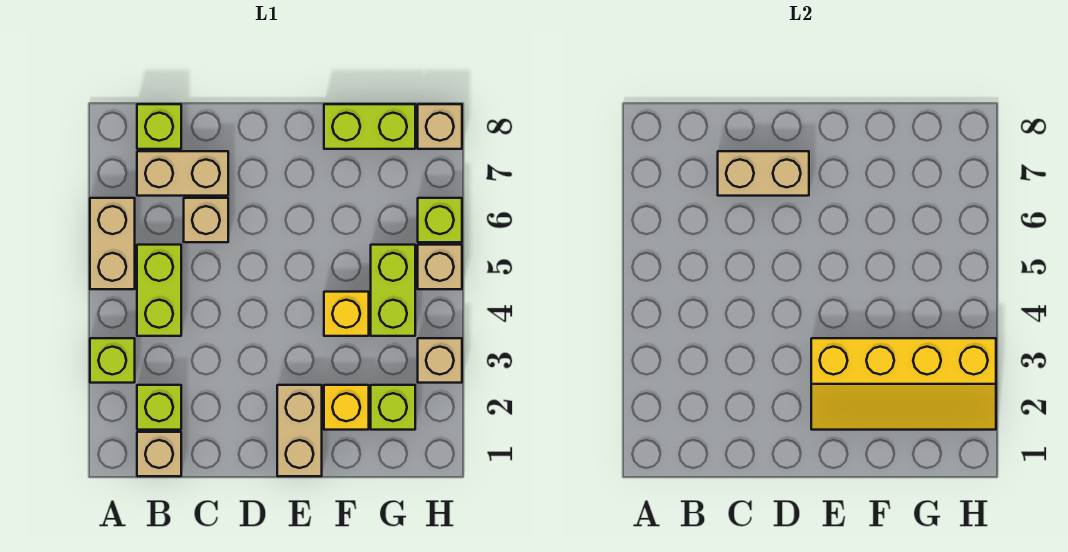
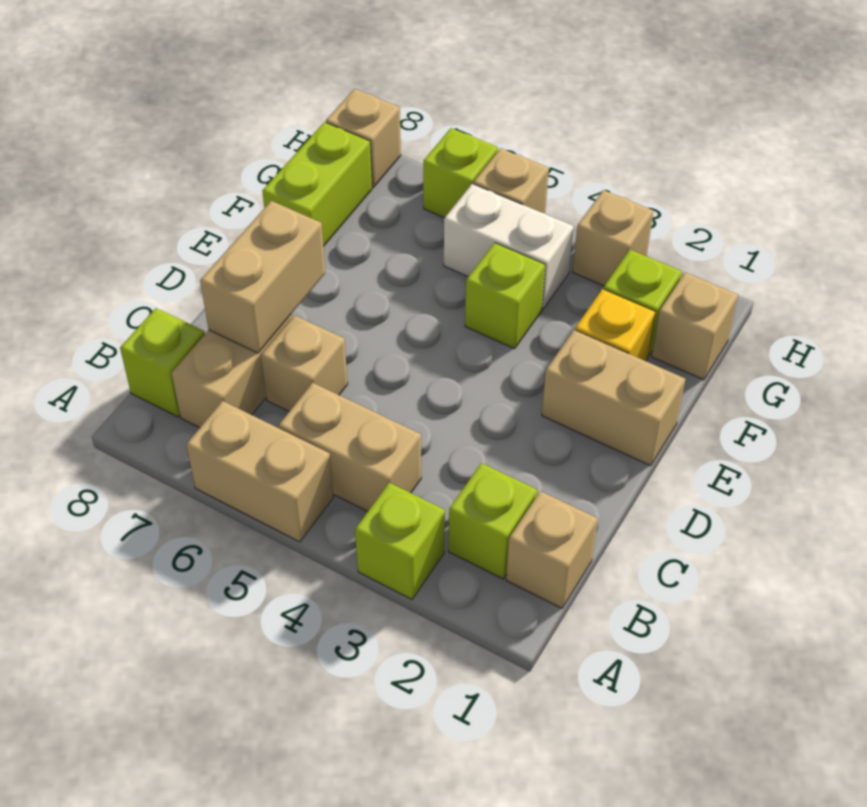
lime 1x2 brick [137,245,181,336] -> tan 1x2 brick [279,383,421,511]
yellow 2x4 slope [811,338,996,430] -> none
yellow 1x1 brick [324,292,369,336] -> lime 1x1 brick [465,243,545,349]
none -> tan 1x1 brick [652,273,738,380]
lime 1x2 brick [371,245,415,336] -> white 1x2 brick [444,184,574,309]

